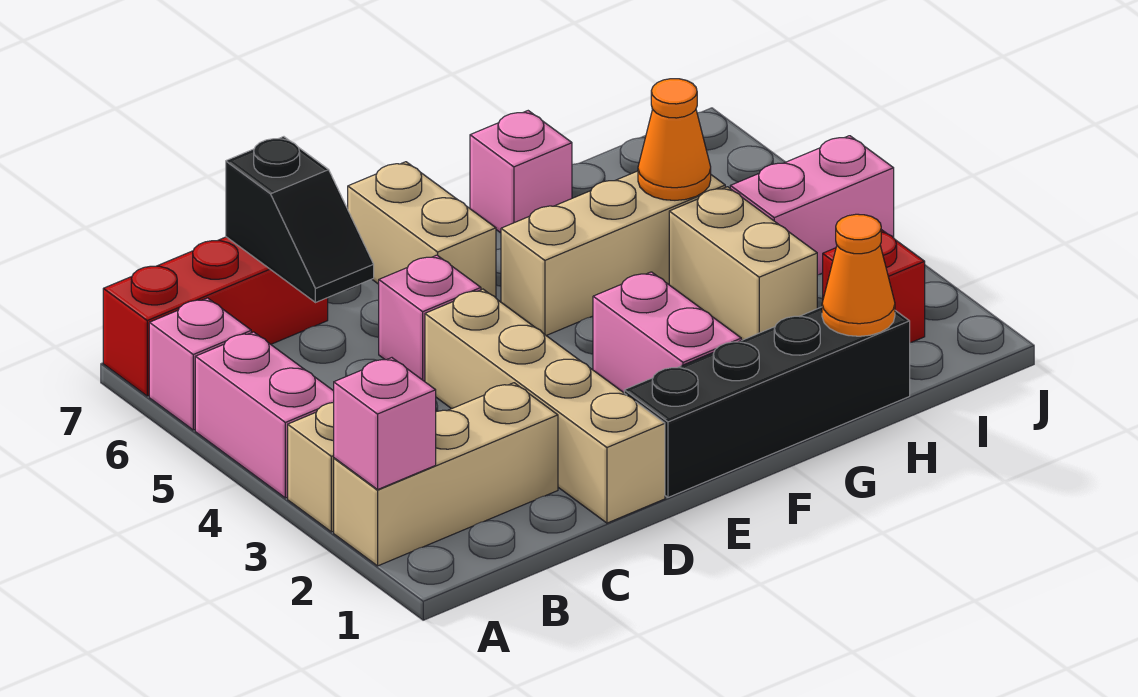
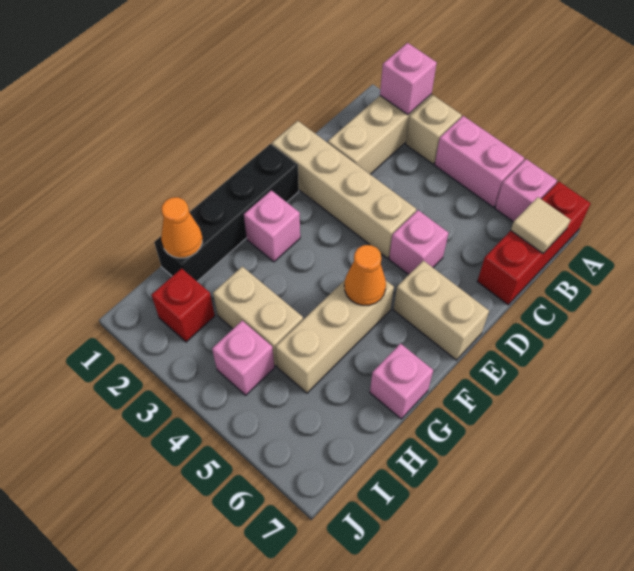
none -> tan 1x1 tile [511,197,570,253]
black 1x2 slope [226,137,374,303] -> none
pink 1x2 brick [593,272,741,393] -> pink 1x1 brick [244,190,300,262]
orange 1x1 cone [638,79,711,200] -> orange 1x1 cone moved to [344,245,386,305]
pink 1x2 brick [730,136,894,275] -> pink 1x1 brick [212,321,274,395]

